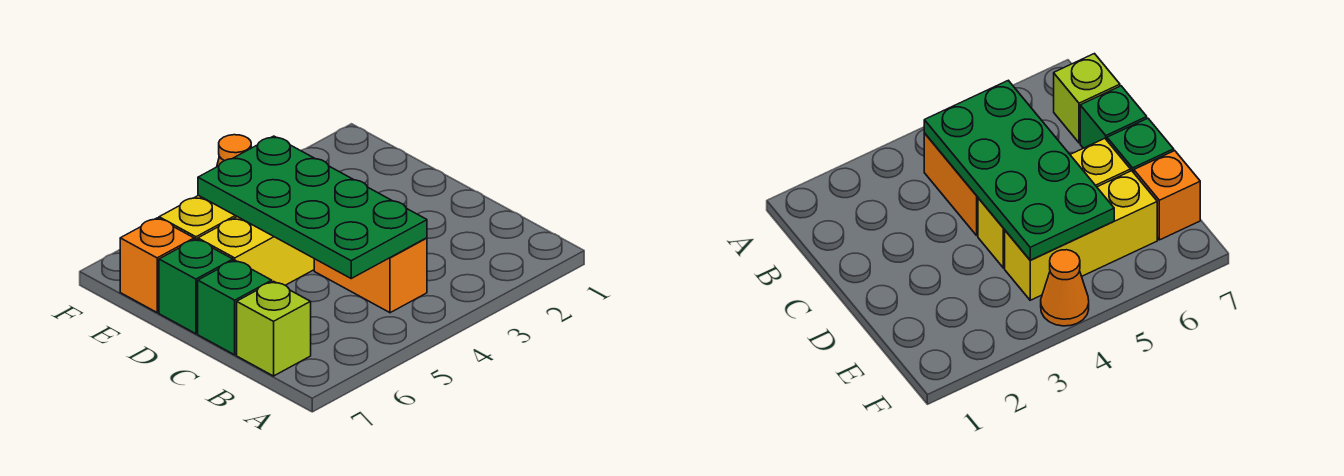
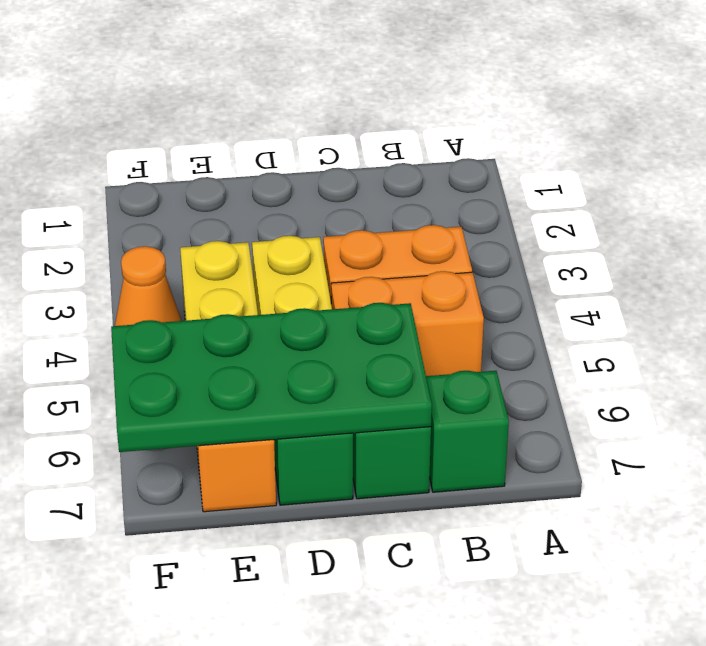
green 2x4 plate [198,136,427,278] -> green 2x4 plate moved to [111,303,432,452]
none -> orange 1x2 brick [331,271,484,376]
lime 1x1 brick [237,281,311,376] -> green 1x1 brick [426,371,509,492]

